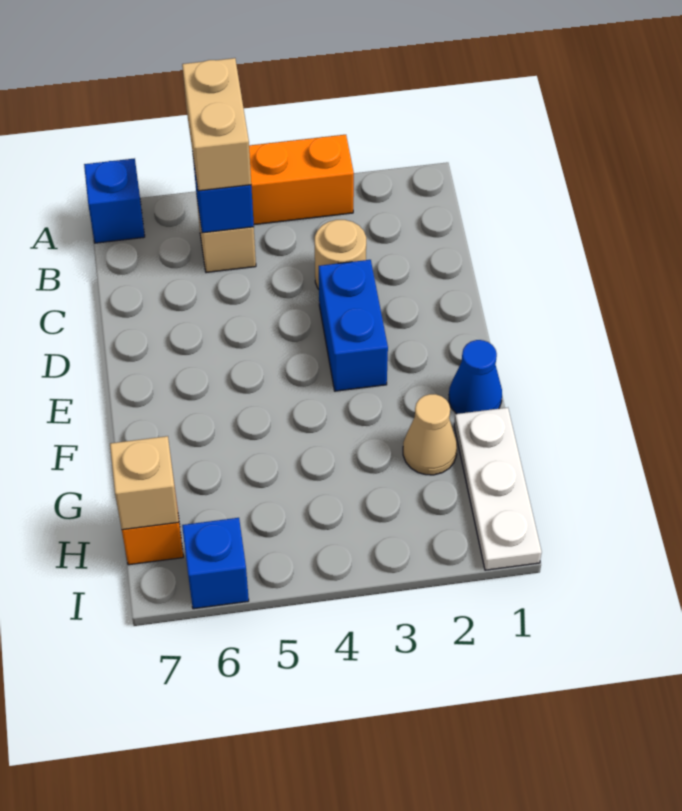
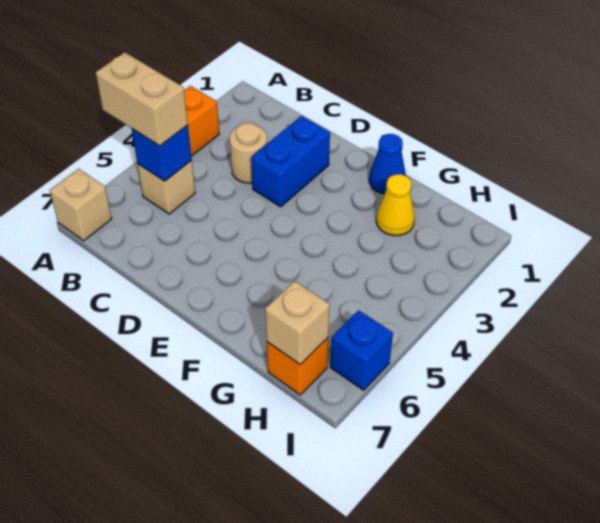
blue 1x1 brick [84,158,145,243] -> tan 1x1 brick [50,169,112,241]
blue 1x2 brick [319,260,388,391] -> blue 1x2 brick turned to [251,116,330,207]
white 1x3 plate [454,408,542,570] -> none
tan 1x1 cone [403,394,457,475] -> yellow 1x1 cone [376,174,415,236]

